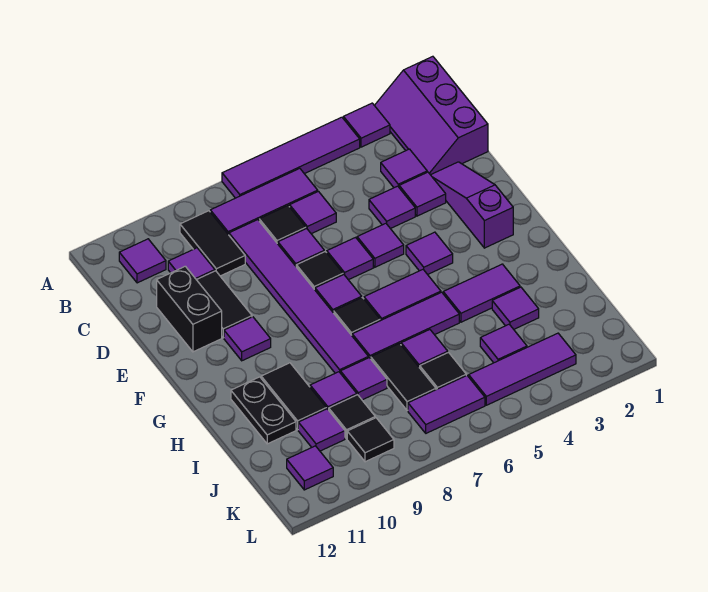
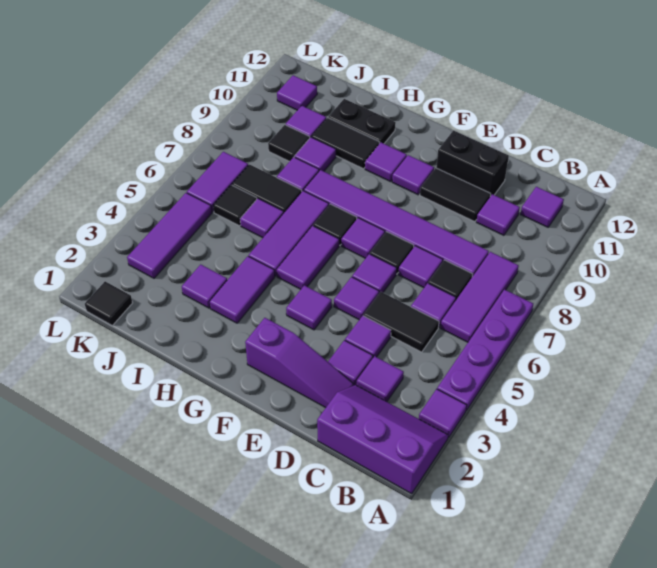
purple 1x4 tile [222,117,360,198] -> purple 1x4 plate [437,290,533,410]
black 1x2 tile [180,211,245,276] -> black 1x2 tile moved to [363,292,439,352]
purple 1x1 tile [480,324,527,363] -> purple 1x1 tile moved to [365,143,407,182]
black 1x1 tile [347,418,394,462] -> black 1x1 tile moved to [85,281,132,325]

